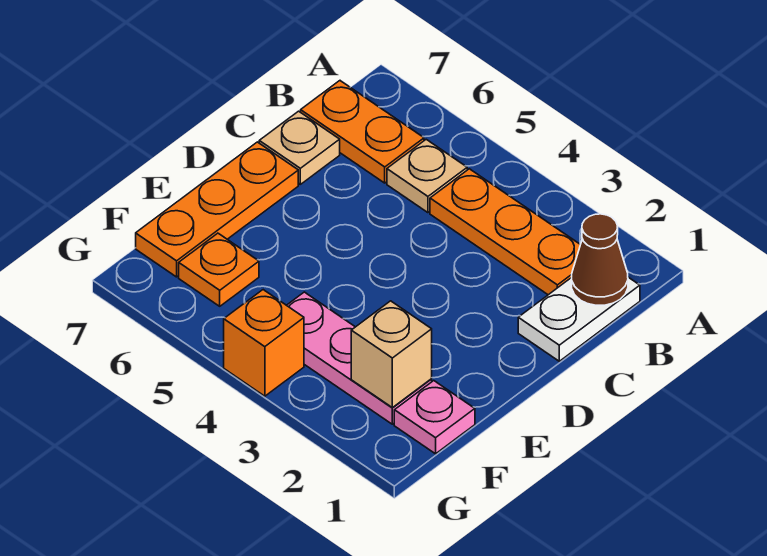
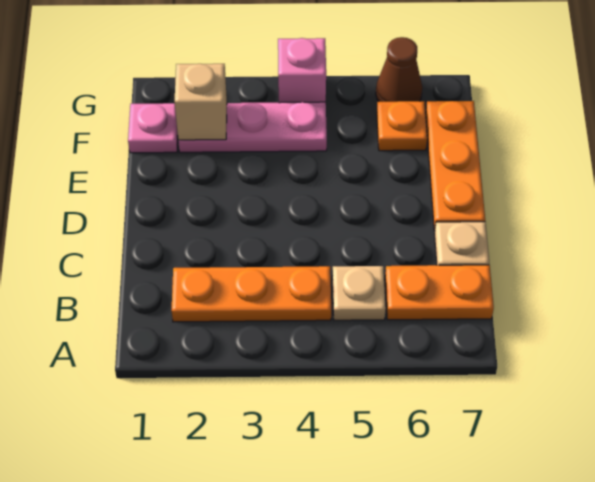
white 1x2 plate [518,277,640,361] -> none
brown 1x1 cone [572,214,628,305] -> brown 1x1 cone moved to [376,37,422,102]
orange 1x1 brick [224,290,304,396] -> pink 1x1 brick [278,38,326,103]

